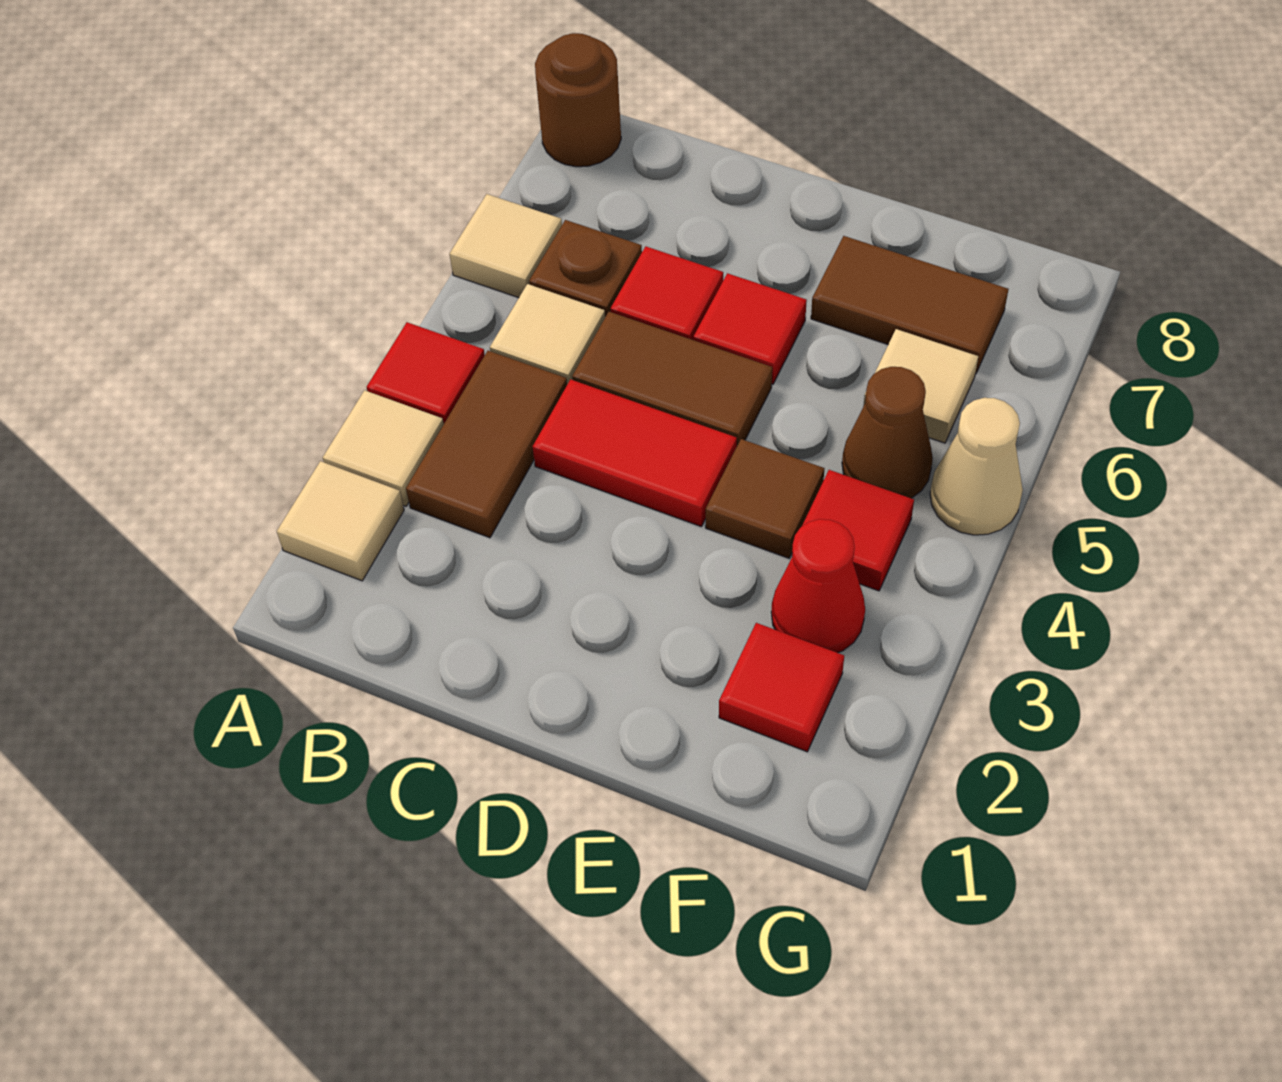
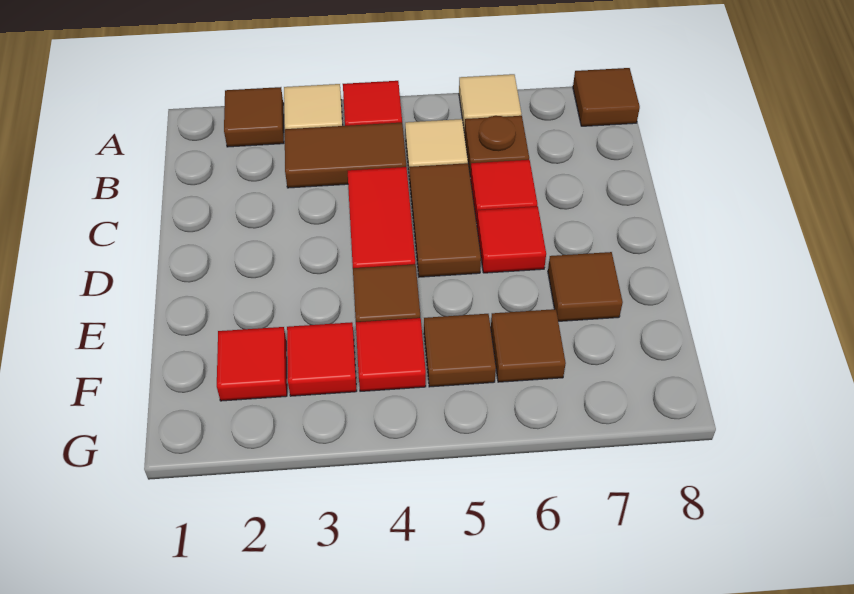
tan 1x1 tile [277,461,404,581] -> brown 1x1 tile [224,87,284,147]
brown 1x1 round brick [535,33,621,167] -> brown 1x1 tile [573,68,640,126]
brown 1x2 tile [811,236,1008,374] -> brown 1x1 tile [548,252,623,321]
red 1x1 cone [771,519,865,653] -> red 1x1 tile [287,322,357,396]
brown 1x1 cone [842,367,933,498] -> brown 1x1 tile [424,314,496,387]
tan 1x1 tile [863,329,978,443] -> brown 1x1 tile [491,309,566,382]
tan 1x1 cone [930,398,1023,535] -> none

